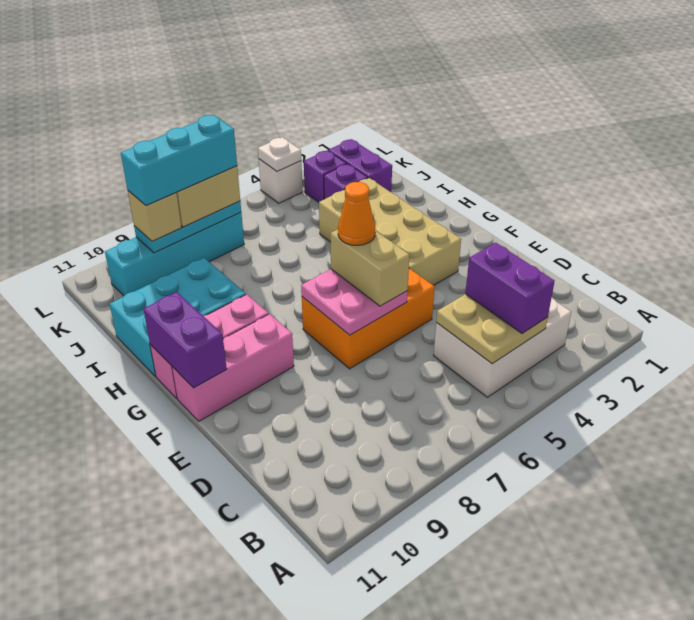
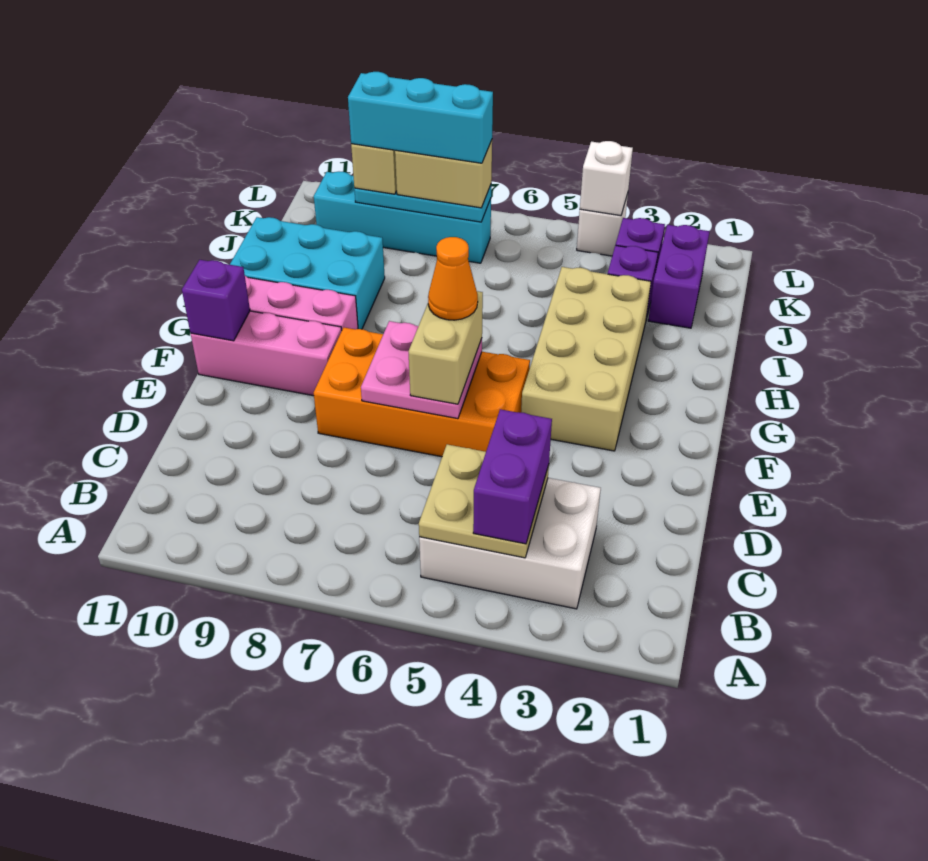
orange 2x3 brick [302,268,435,369] -> orange 2x4 brick [314,328,530,457]
purple 1x2 brick [143,292,227,388] -> purple 1x1 brick [182,260,250,341]
white 1x1 plate [258,137,301,172] -> white 1x1 brick [580,141,633,216]

